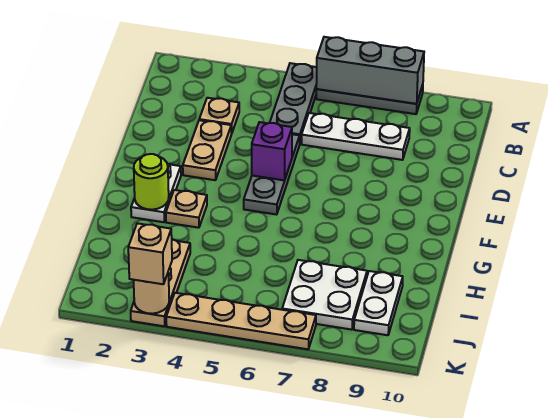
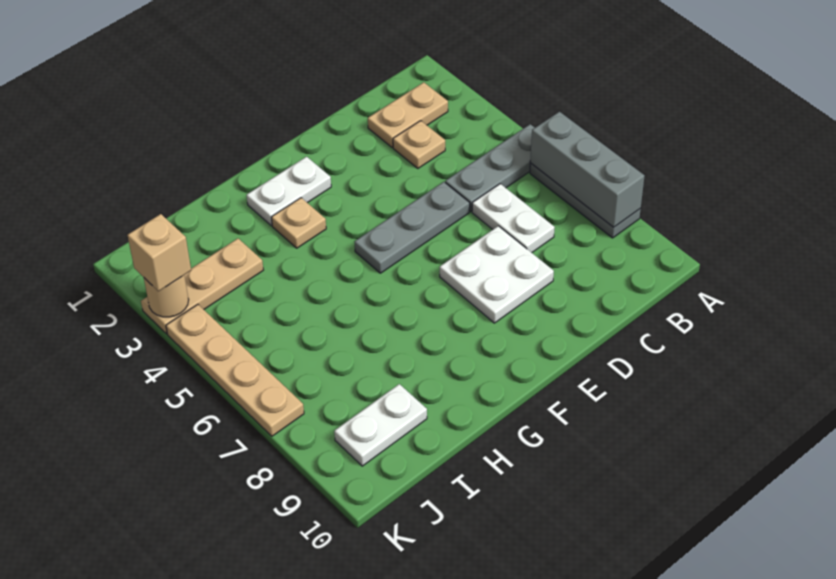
white 1x3 plate [302,113,410,160] -> white 1x2 plate [472,184,555,253]
tan 1x2 plate [183,120,231,180] -> tan 1x2 plate moved to [368,82,448,148]
purple 1x1 brick [252,122,292,180] -> none
lime 1x1 round brick [134,154,169,210] -> none
white 2x2 plate [282,260,367,330] -> white 2x2 plate moved to [440,226,554,323]

